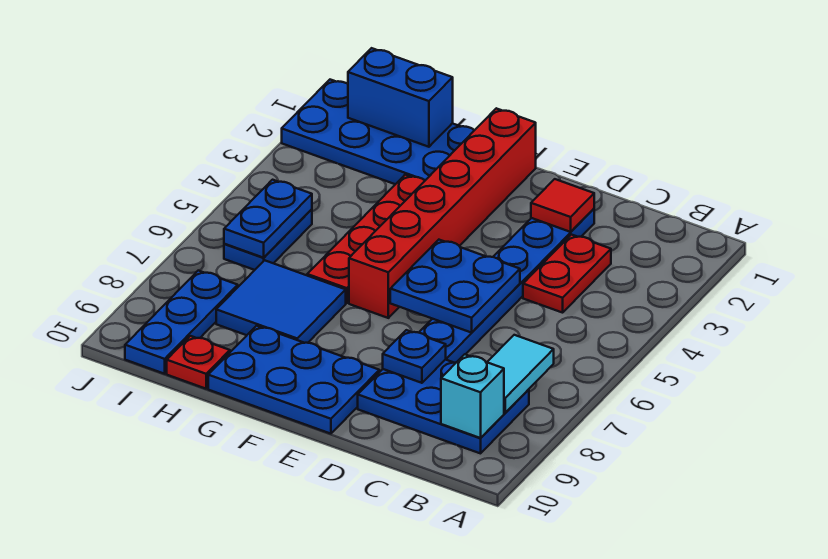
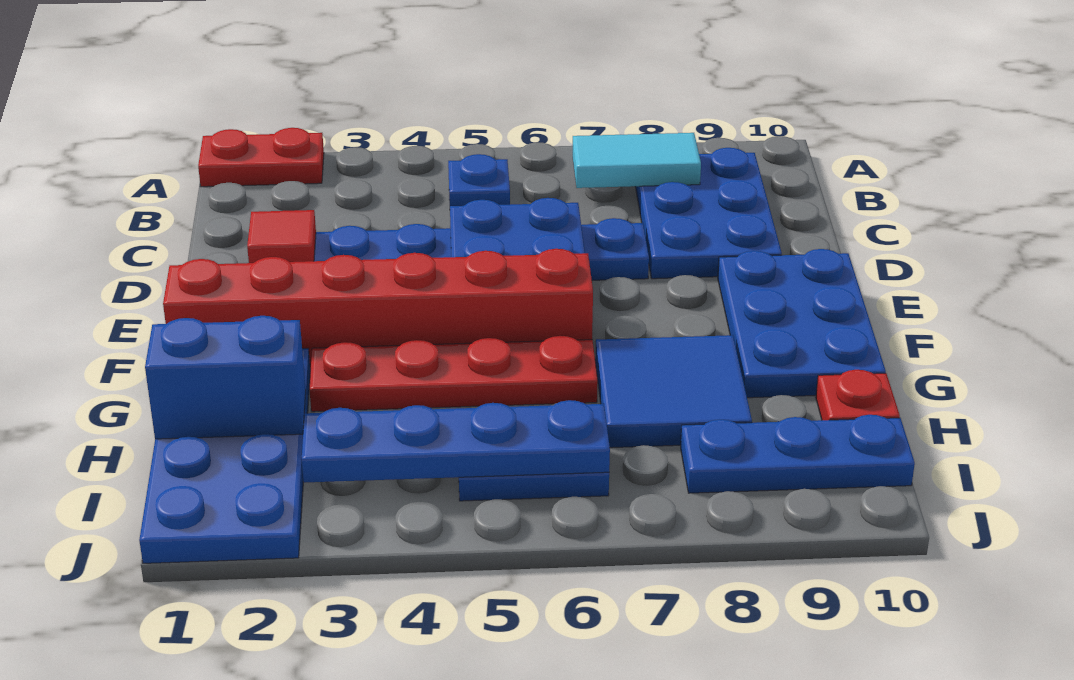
cyan 1x1 brick [441,354,504,438] -> none
red 1x2 plate [523,235,611,313] -> red 1x2 plate moved to [198,128,324,187]
blue 1x1 plate [383,330,446,383] -> blue 1x1 plate moved to [448,154,510,206]
blue 1x2 brick [348,48,453,147] -> blue 1x2 brick turned to [145,316,306,439]
blue 1x2 plate [224,180,312,258] -> blue 1x4 plate [302,400,610,483]

